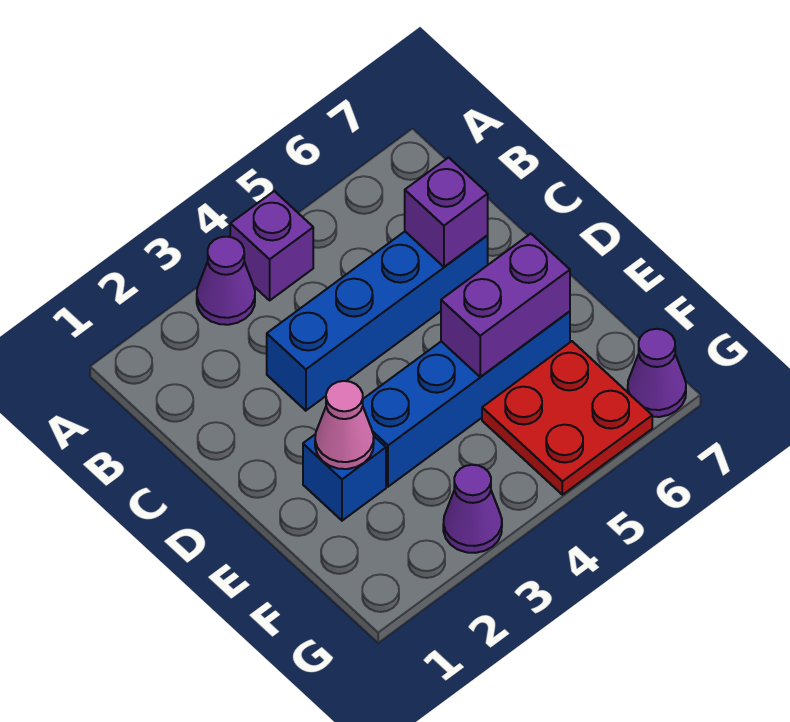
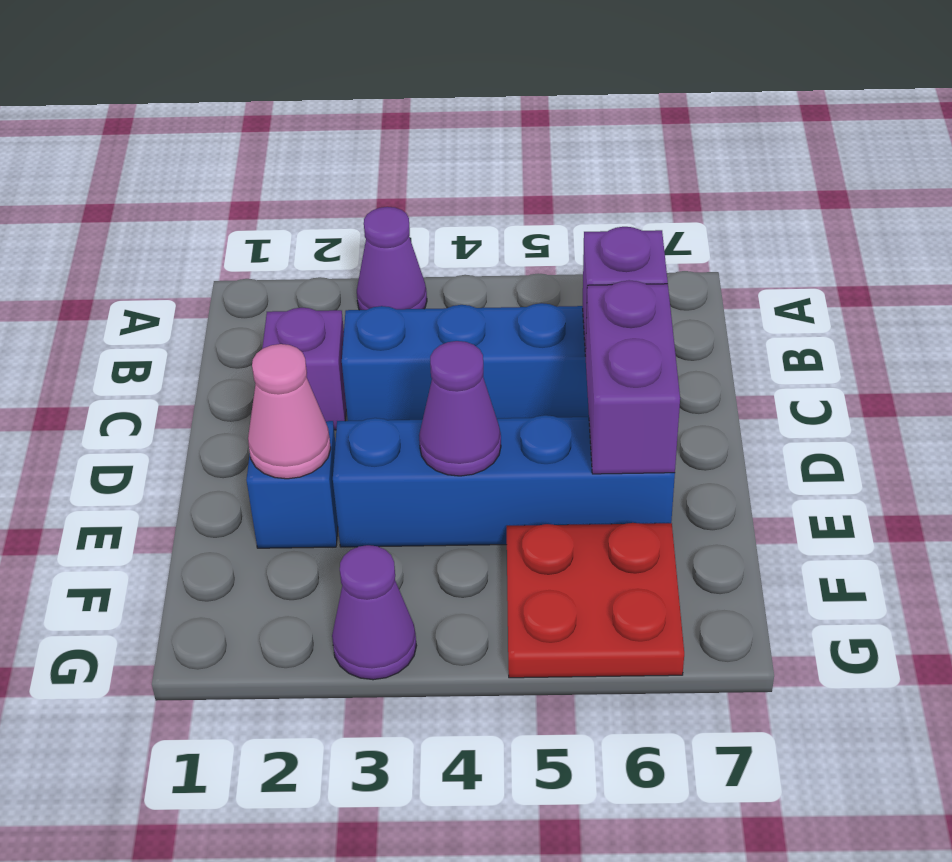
purple 1x1 brick [230,191,313,300] -> purple 1x1 brick moved to [262,308,346,430]
purple 1x2 brick [441,234,570,377] -> purple 1x2 brick turned to [586,280,680,474]
purple 1x1 cone [628,329,686,417] -> purple 1x1 cone moved to [419,341,501,476]

